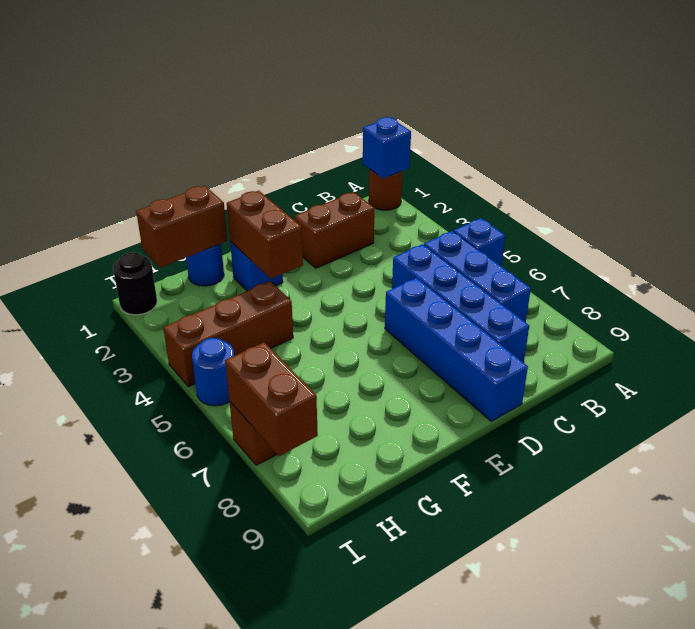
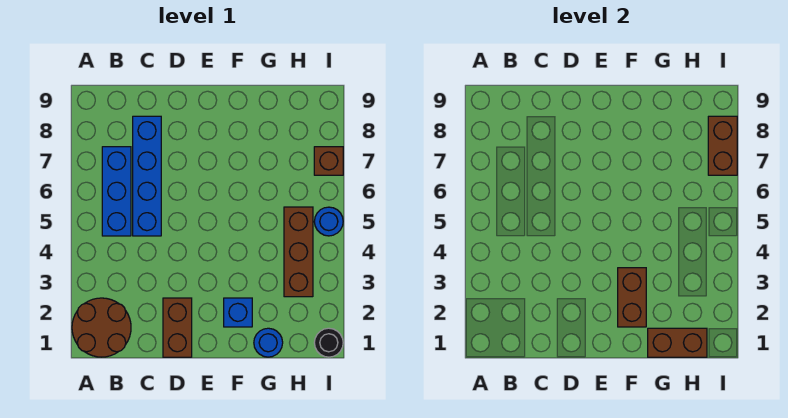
brown 1x1 round brick [369,169,402,210] -> brown 2x2 round brick [72,298,131,357]
blue 1x1 brick [363,117,411,178] -> none
blue 1x1 brick [453,218,505,266] -> none
brown 1x2 brick [295,192,375,268] -> brown 1x2 brick turned to [163,298,192,357]
blue 1x4 brick [385,278,528,421] -> none
brown 1x3 brick [163,281,293,387] -> brown 1x3 brick turned to [284,207,313,297]

